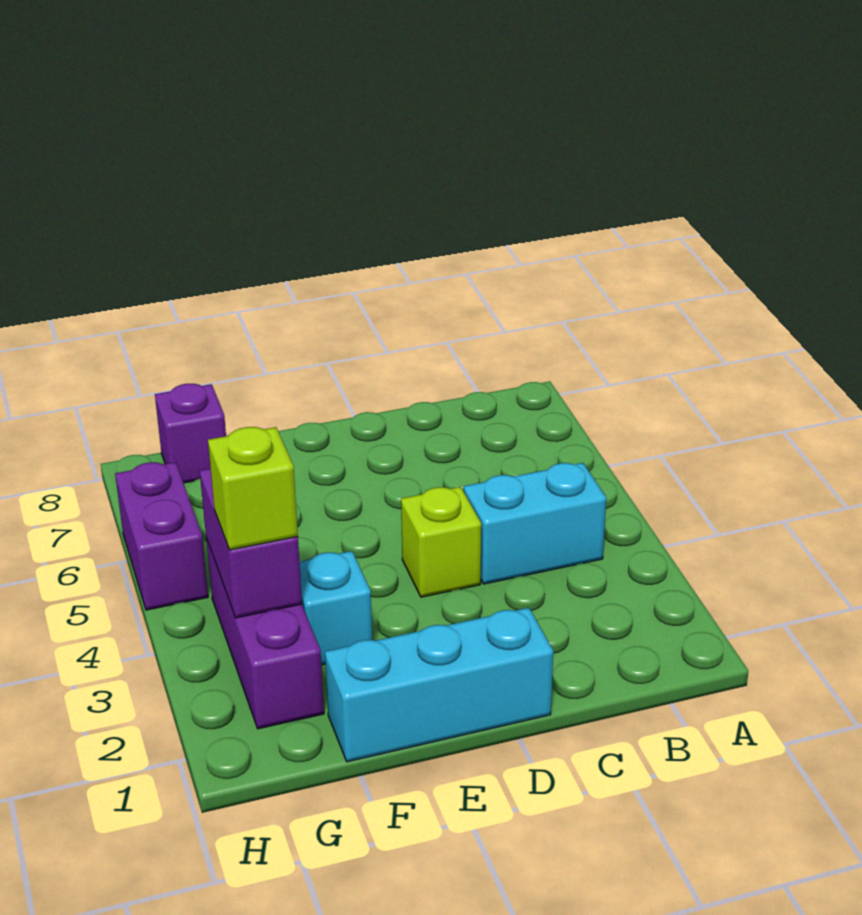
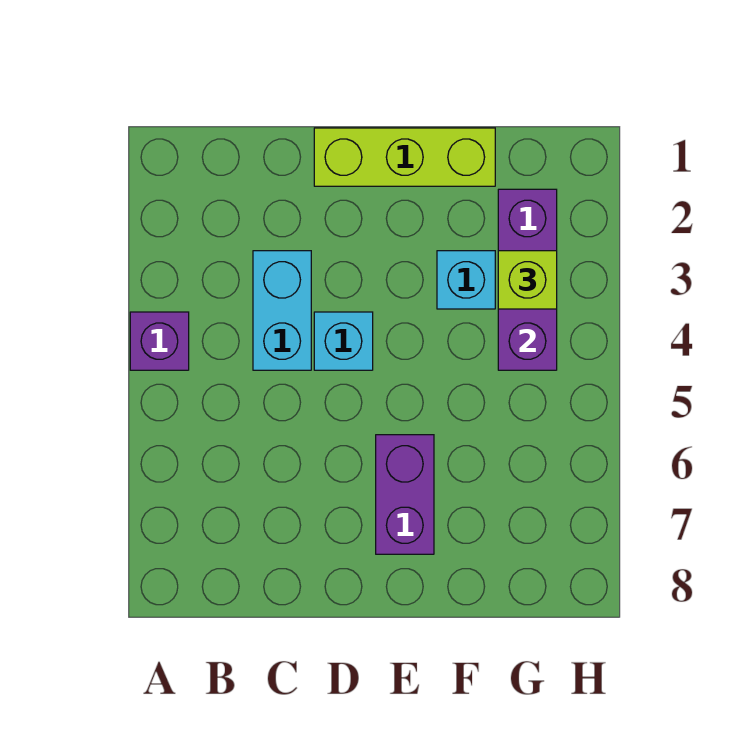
cyan 1x2 brick [464,463,606,584] -> cyan 1x2 brick turned to [253,251,311,370]
cyan 1x3 brick [325,608,553,762] -> lime 1x3 brick [314,128,495,186]
lime 1x1 brick [401,487,481,597] -> cyan 1x1 brick [314,312,373,370]
purple 1x1 brick [155,384,226,483] -> purple 1x1 brick moved to [130,312,189,370]
purple 1x2 brick [115,462,208,610] -> purple 1x2 brick moved to [376,435,434,554]

